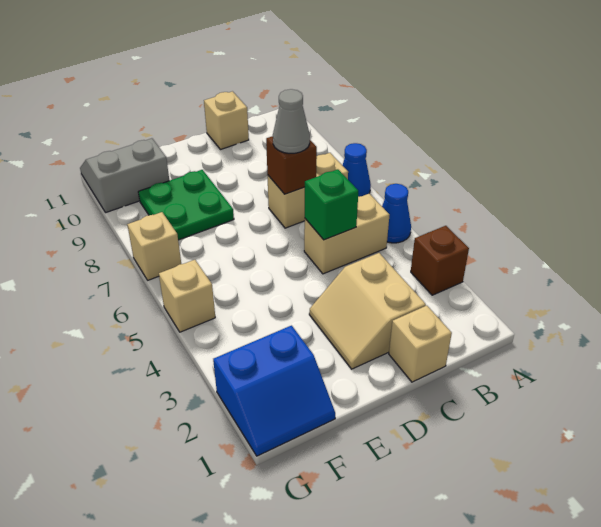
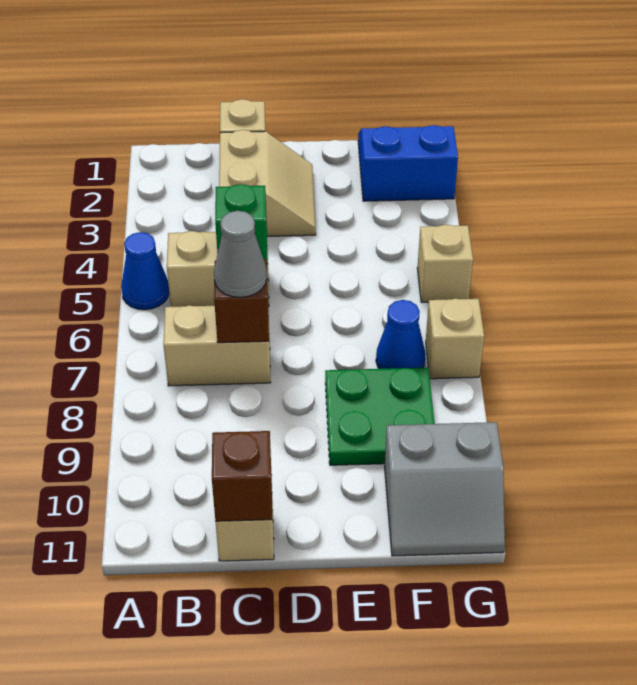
brown 1x1 brick [411,226,469,295] -> brown 1x1 brick moved to [212,431,272,521]
blue 1x1 cone [342,143,371,197] -> blue 1x1 cone moved to [376,300,426,369]

